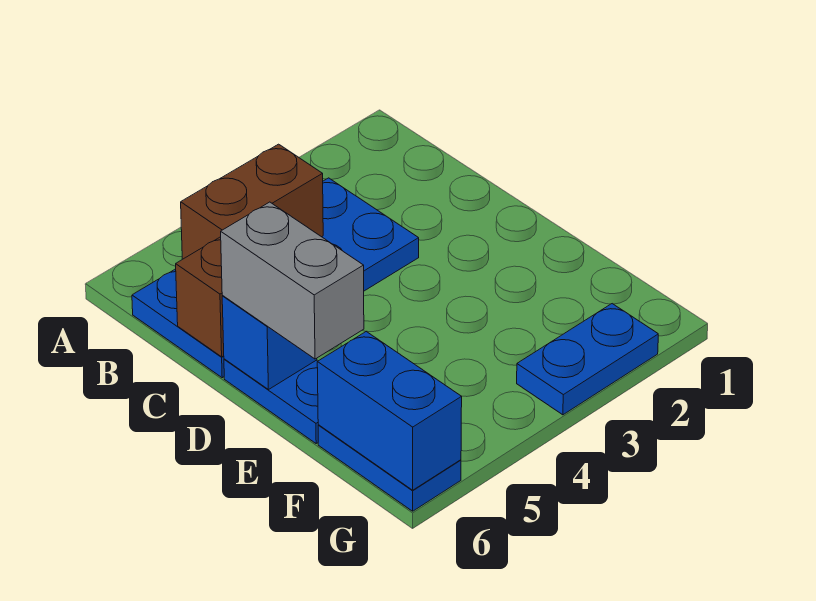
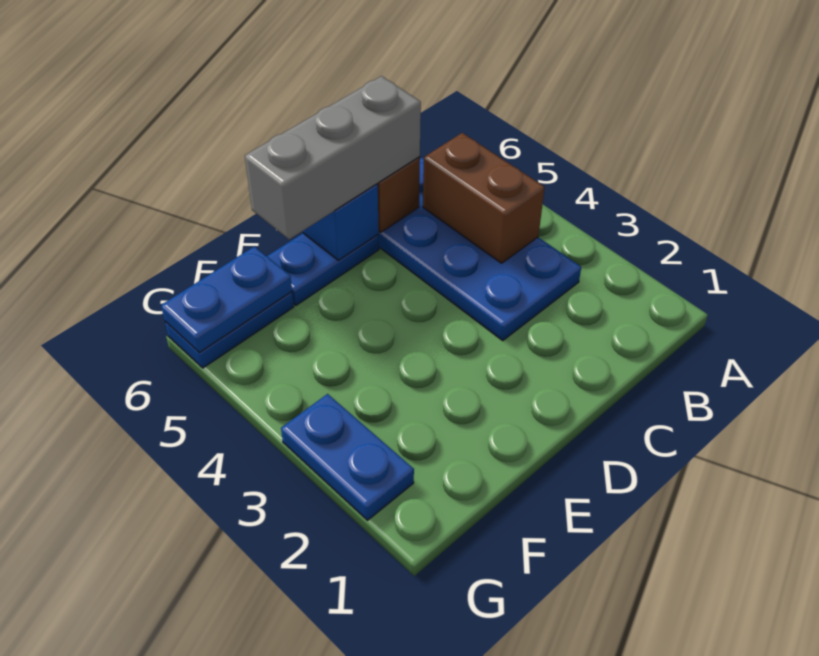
grey 1x2 brick [221,202,364,359] -> grey 1x3 brick [245,76,421,239]
blue 1x2 brick [317,331,462,490] -> blue 1x2 plate [161,246,292,353]

